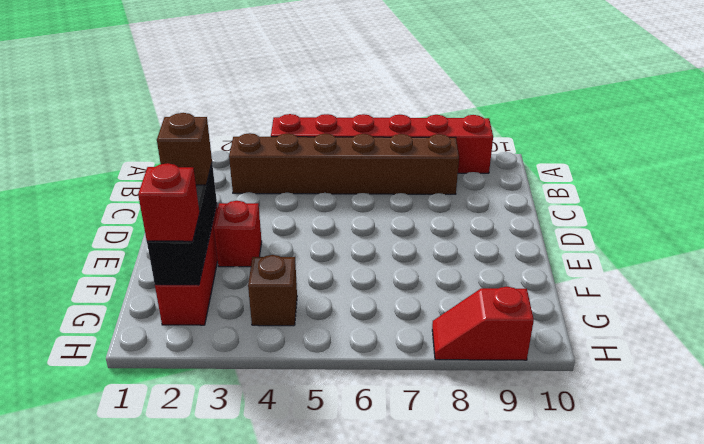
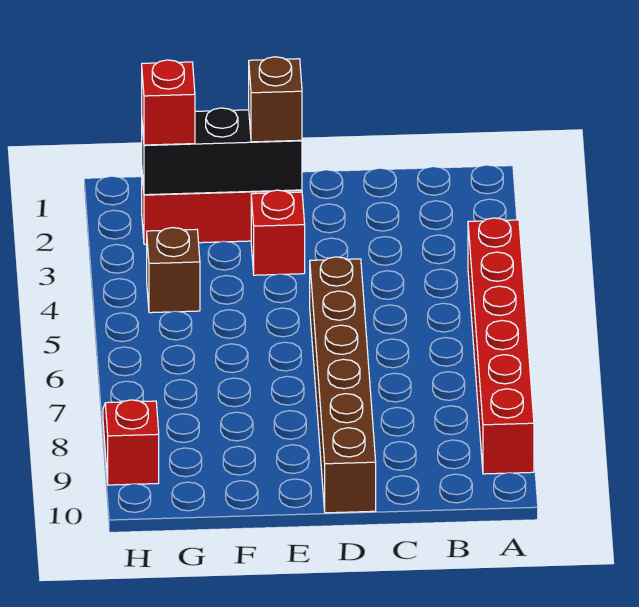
brown 1x6 brick [229,133,459,194] -> brown 1x6 brick moved to [310,257,376,513]

